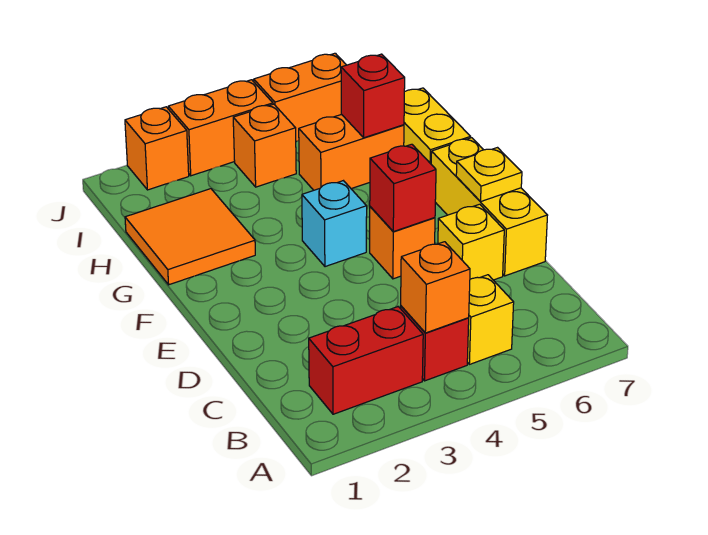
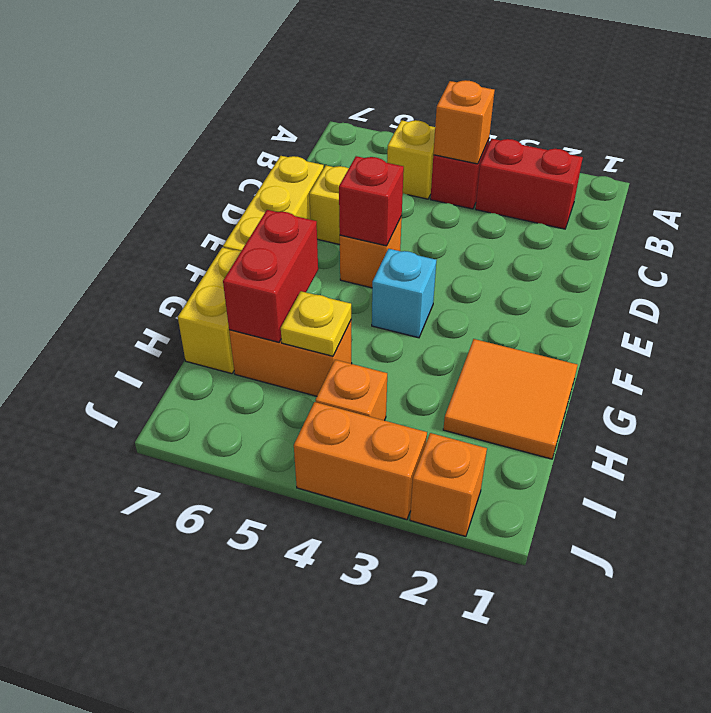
yellow 1x1 plate [456,148,522,202] -> yellow 1x1 plate moved to [281,291,351,356]
red 1x1 brick [341,54,405,138] -> red 1x2 brick [223,210,318,342]
orange 1x2 brick [254,53,346,141] -> none

